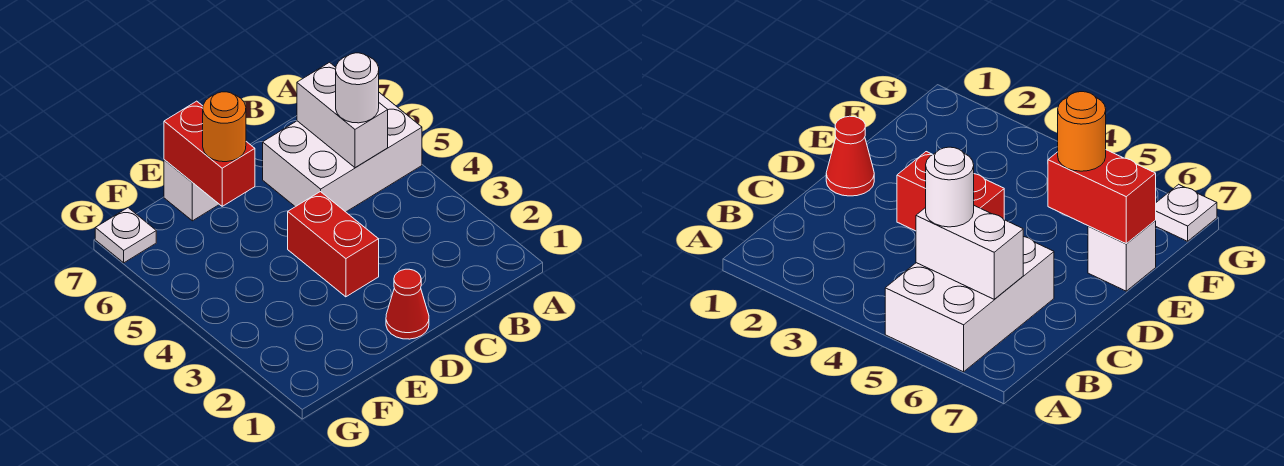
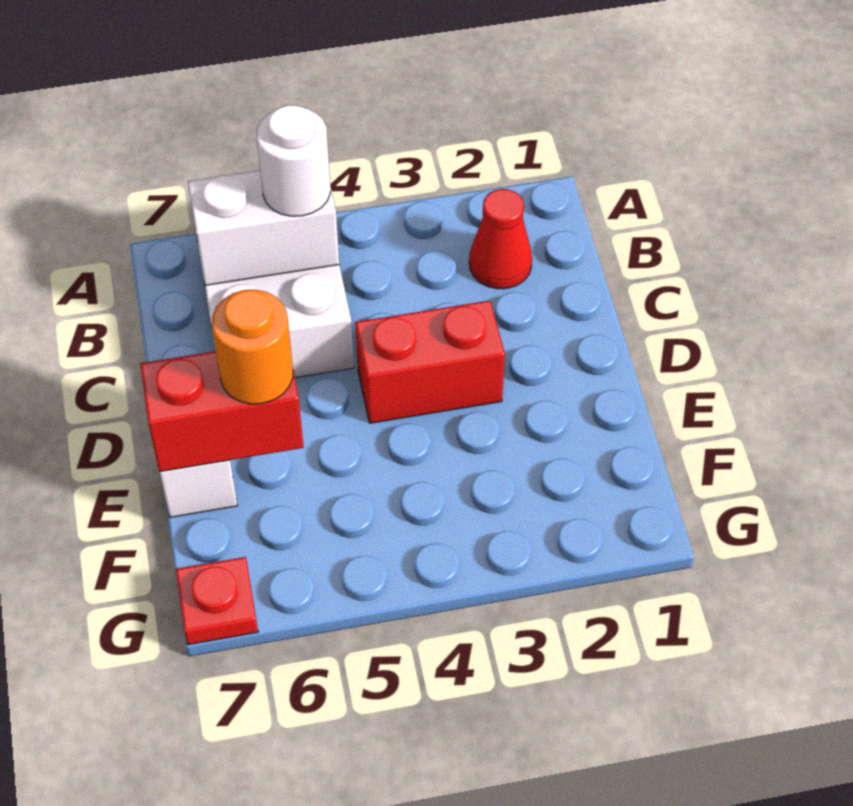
red 1x1 cone [386,269,429,339] -> red 1x1 cone moved to [469,189,532,289]
white 1x1 plate [95,208,156,263] -> red 1x1 plate [176,557,258,645]

